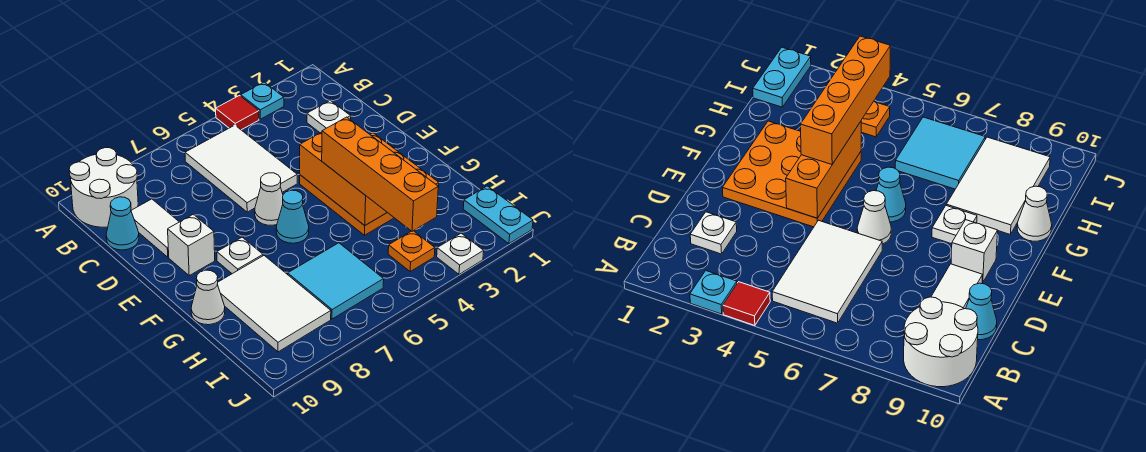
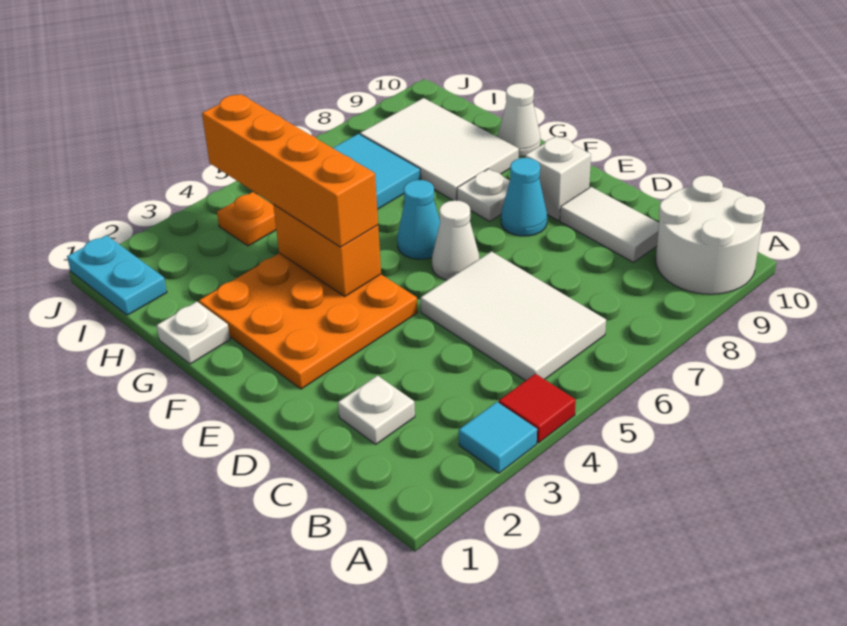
cyan 1x1 plate [241,82,284,119] -> cyan 1x1 tile [459,402,537,473]
cyan 1x1 cone [106,197,139,250] -> cyan 1x1 cone moved to [501,158,547,236]
orange 1x3 brick [300,132,387,225] -> orange 1x2 brick [273,205,381,296]
white 1x1 plate [437,233,484,274] -> white 1x1 plate moved to [157,302,230,364]

